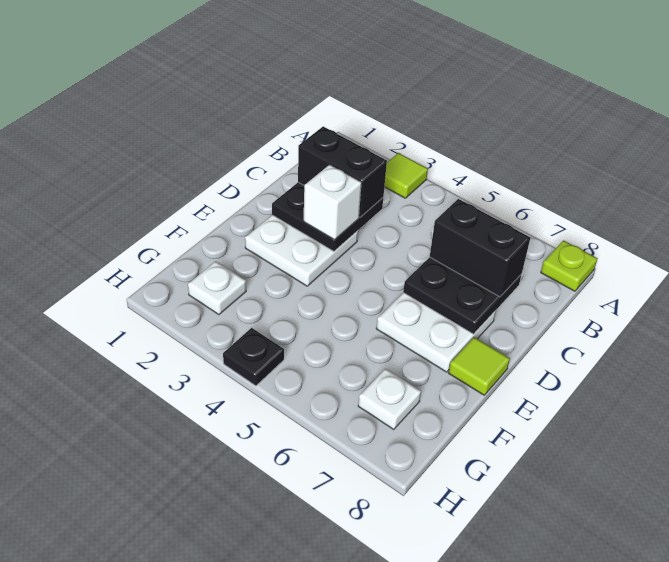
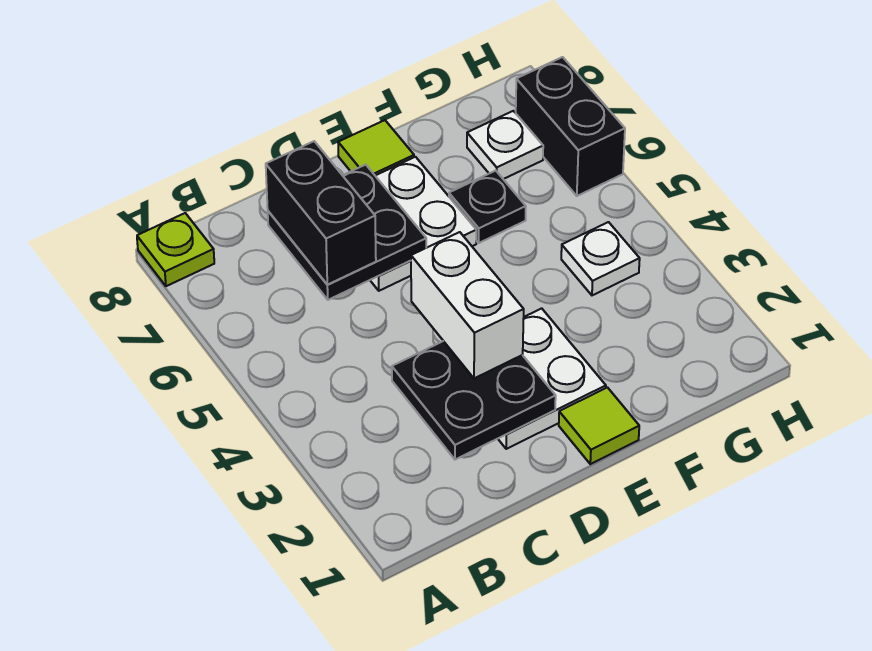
lime 1x1 tile [384,153,428,198] -> lime 1x1 tile moved to [559,387,639,464]
black 1x2 brick [298,126,387,217] -> black 1x2 brick moved to [516,57,625,196]
white 1x1 brick [304,165,362,240] -> white 1x2 brick [411,232,524,378]
white 1x1 plate [188,261,246,315] -> white 1x1 plate moved to [561,222,640,295]
black 1x1 plate [223,328,284,386] -> black 1x1 plate moved to [449,171,526,243]

